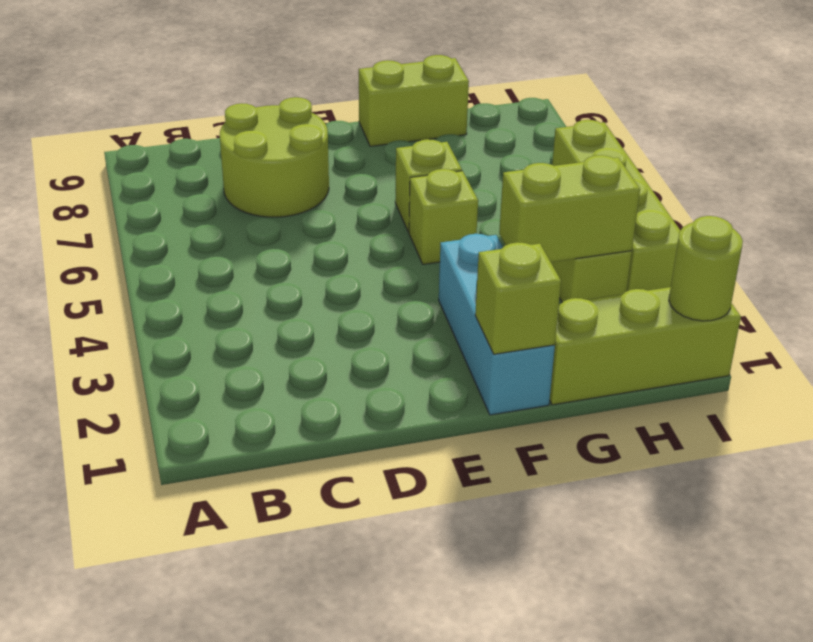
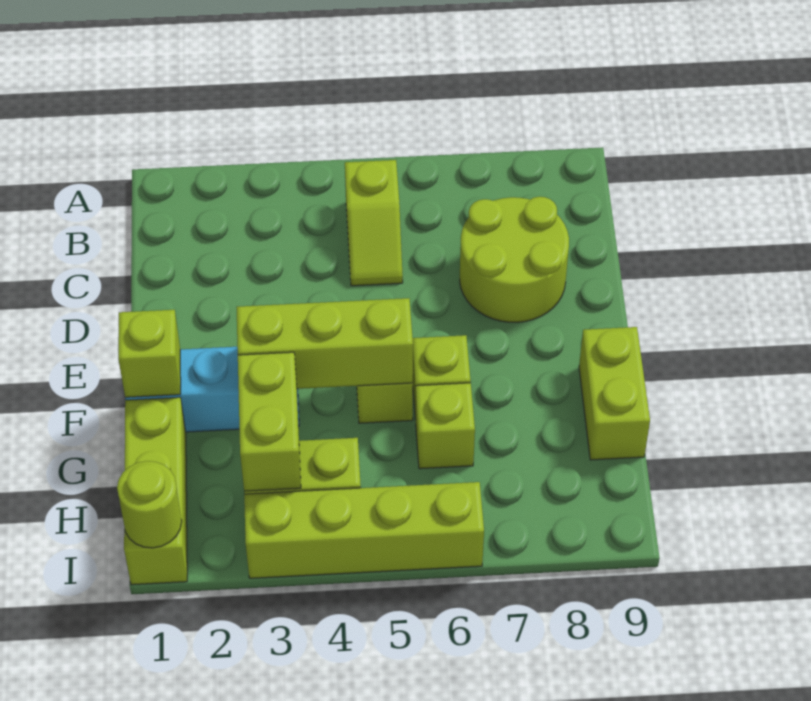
none -> lime 1x2 slope [345,160,403,286]
none -> lime 1x3 brick [236,298,413,389]
none -> lime 1x1 brick [416,383,475,469]

